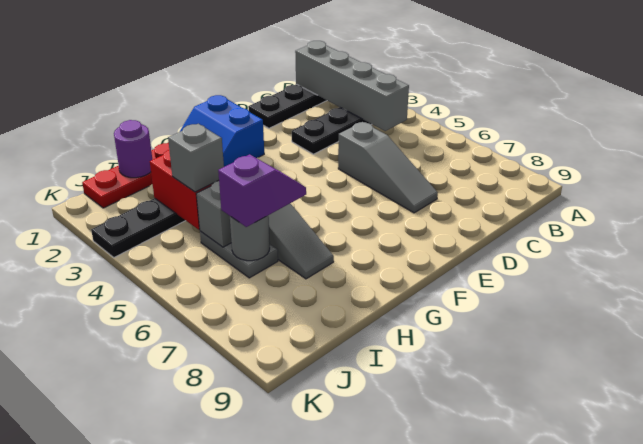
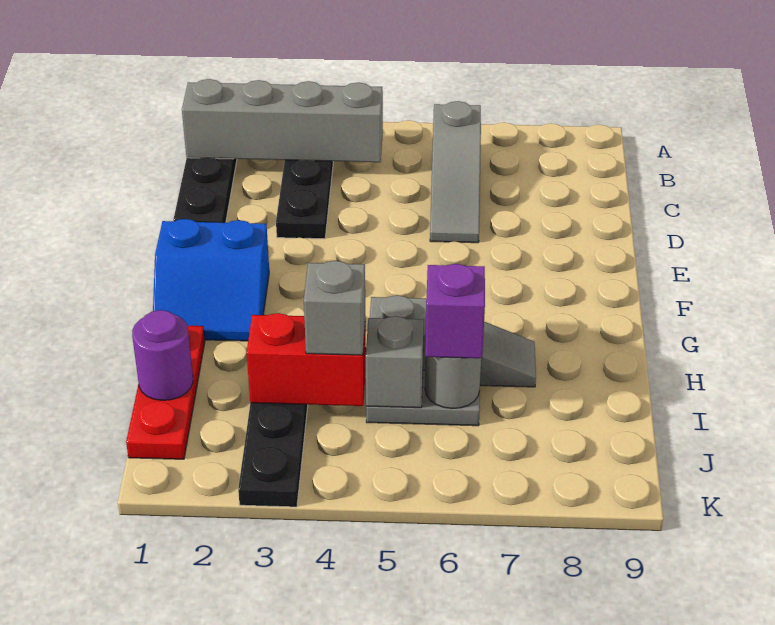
grey 1x3 slope [338,122,438,213] -> grey 1x3 slope turned to [430,101,481,243]

